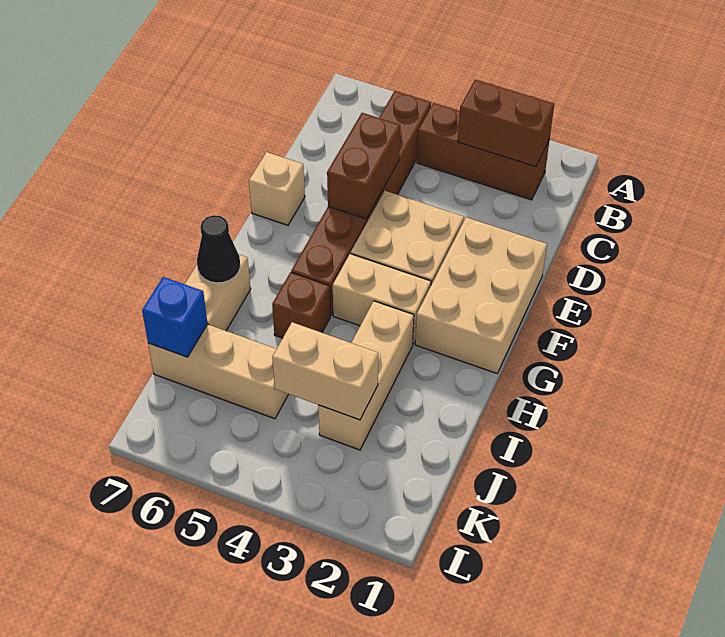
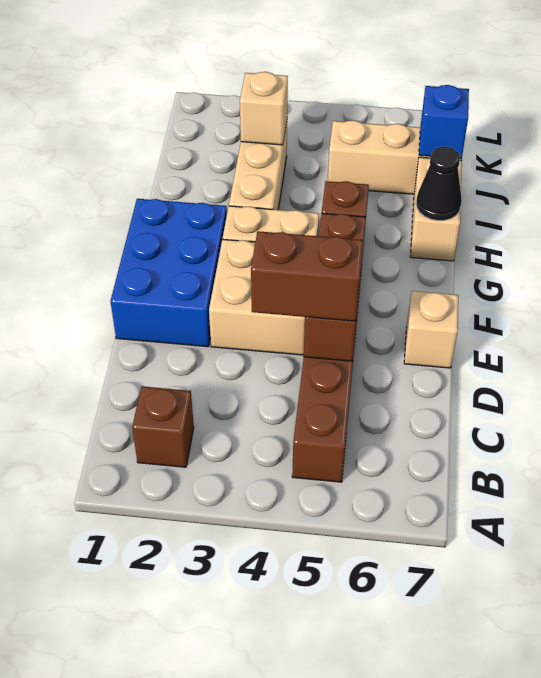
brown 1x3 brick [417,103,549,200] -> brown 1x1 brick [132,386,194,467]
brown 1x2 brick [458,79,554,167] -> brown 1x2 brick moved to [251,231,363,321]
tan 2x3 brick [415,217,547,373] -> blue 2x3 brick [110,199,227,347]
tan 1x2 brick [272,322,378,420] -> tan 1x1 brick [240,72,288,145]

